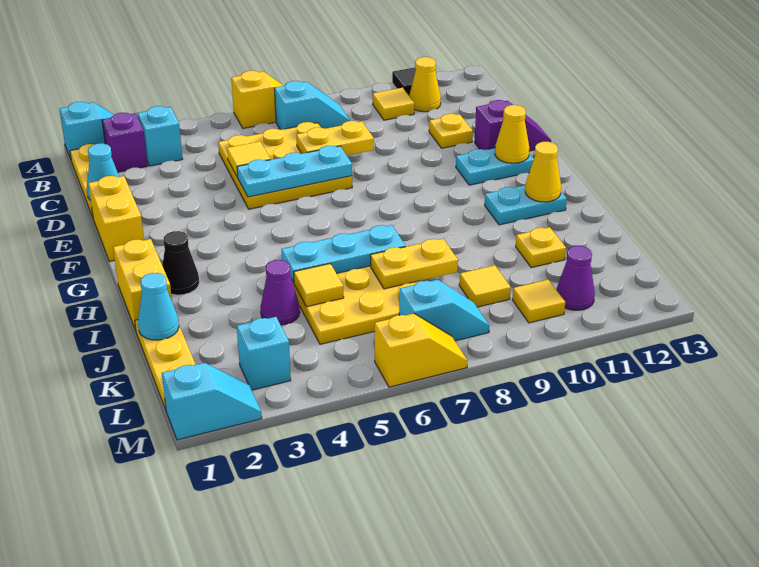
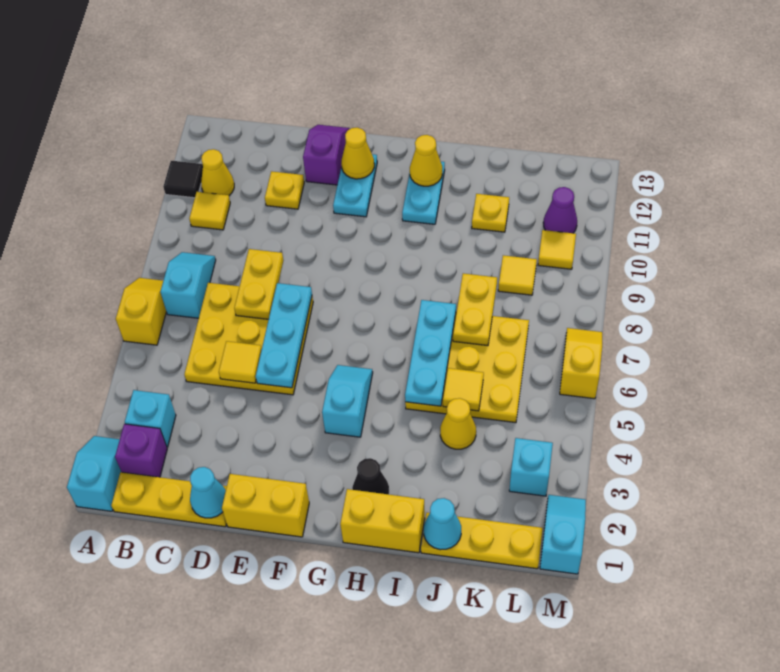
purple 1x1 cone [261,260,300,325] -> yellow 1x1 cone [440,398,476,449]
cyan 1x2 slope [399,280,489,341] -> cyan 1x2 slope moved to [322,365,373,437]

